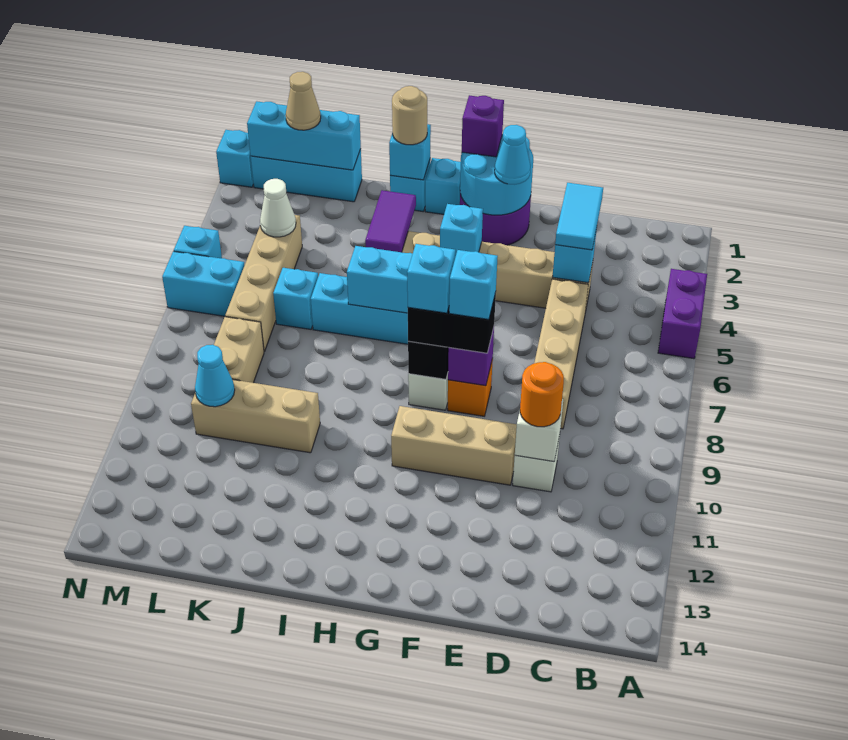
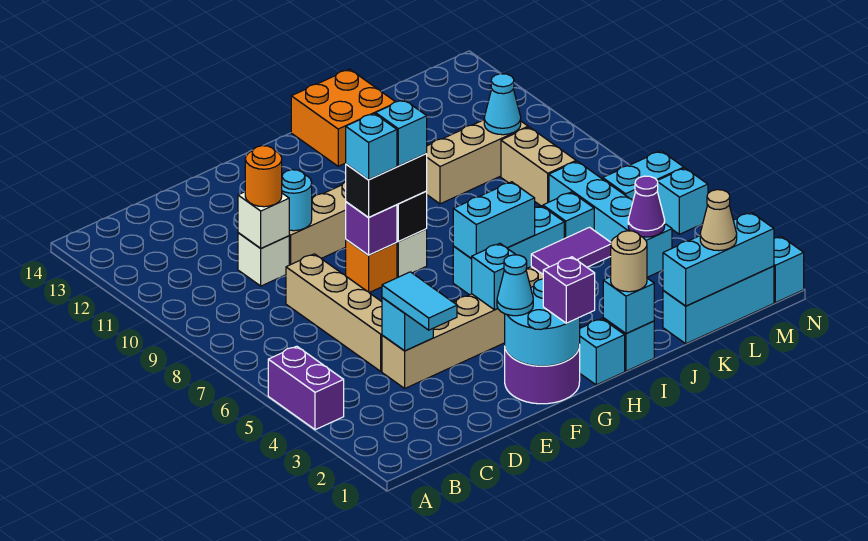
none -> cyan 1x1 round brick [282,170,312,231]
purple 1x2 tile [365,190,416,252] -> purple 1x2 tile turned to [531,227,611,274]
none -> orange 2x2 brick [291,69,395,166]
tan 1x4 brick [225,215,302,352] -> cyan 1x4 brick [549,161,672,277]
white 1x1 cone [260,179,296,237] -> purple 1x1 cone [628,176,665,237]

